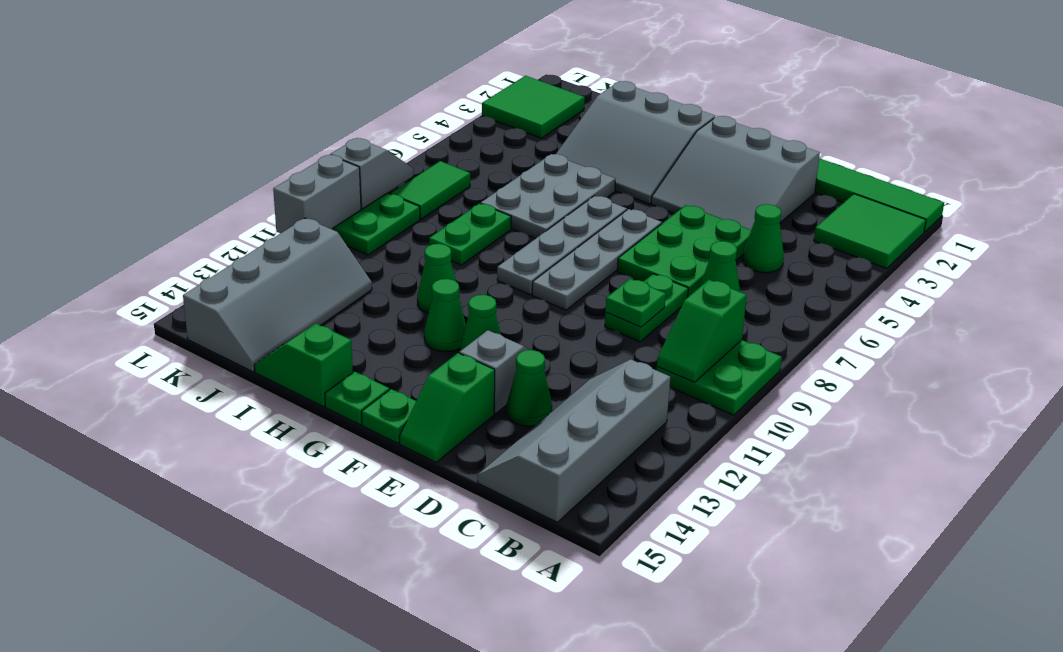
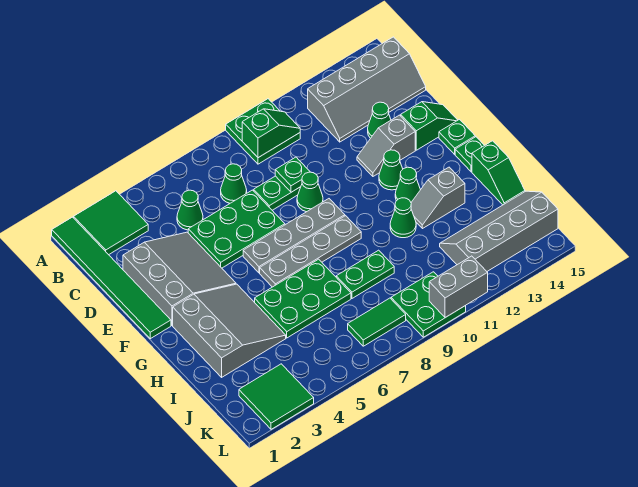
none -> green 1x1 cone [297,172,323,212]
grey 2x3 plate [481,154,615,239] -> green 2x3 plate [255,259,351,338]
grey 1x2 slope [330,138,414,209] -> grey 1x2 slope moved to [411,167,465,229]

